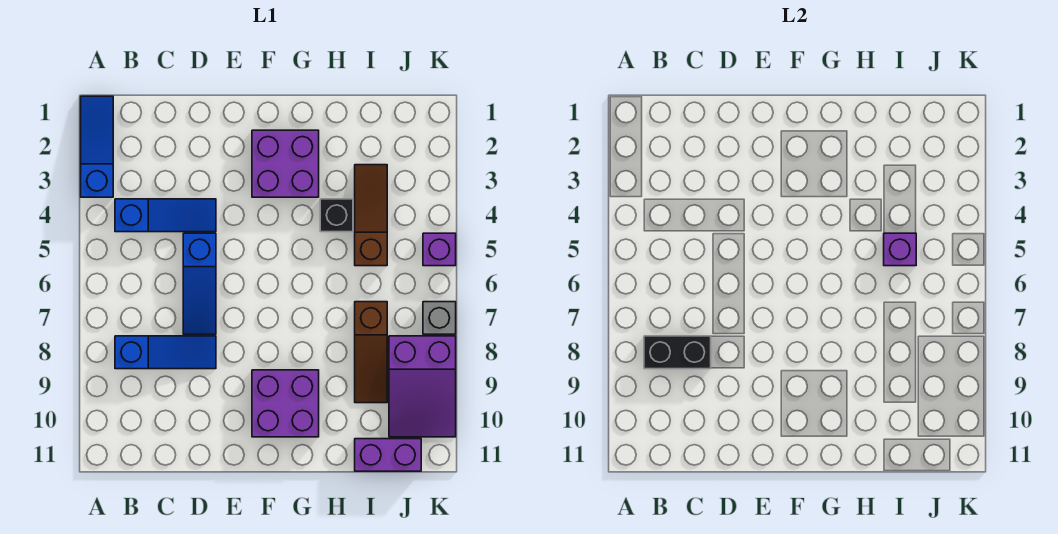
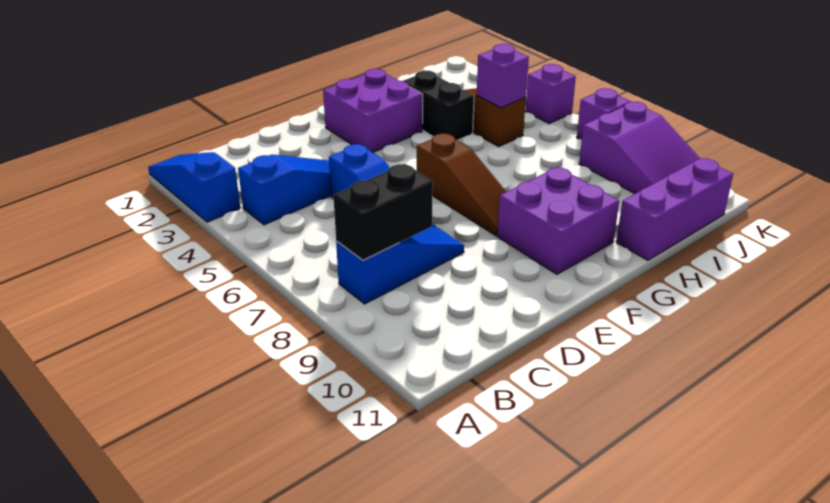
black 1x1 brick [320,199,353,232] -> black 1x2 brick [403,70,474,140]
brown 1x3 slope [355,302,387,403] -> brown 1x3 slope moved to [417,134,506,236]
purple 1x2 brick [355,439,421,471] -> purple 1x3 brick [616,158,733,260]
grey 1x1 brick [423,302,456,334] -> purple 1x1 brick [577,88,631,140]

